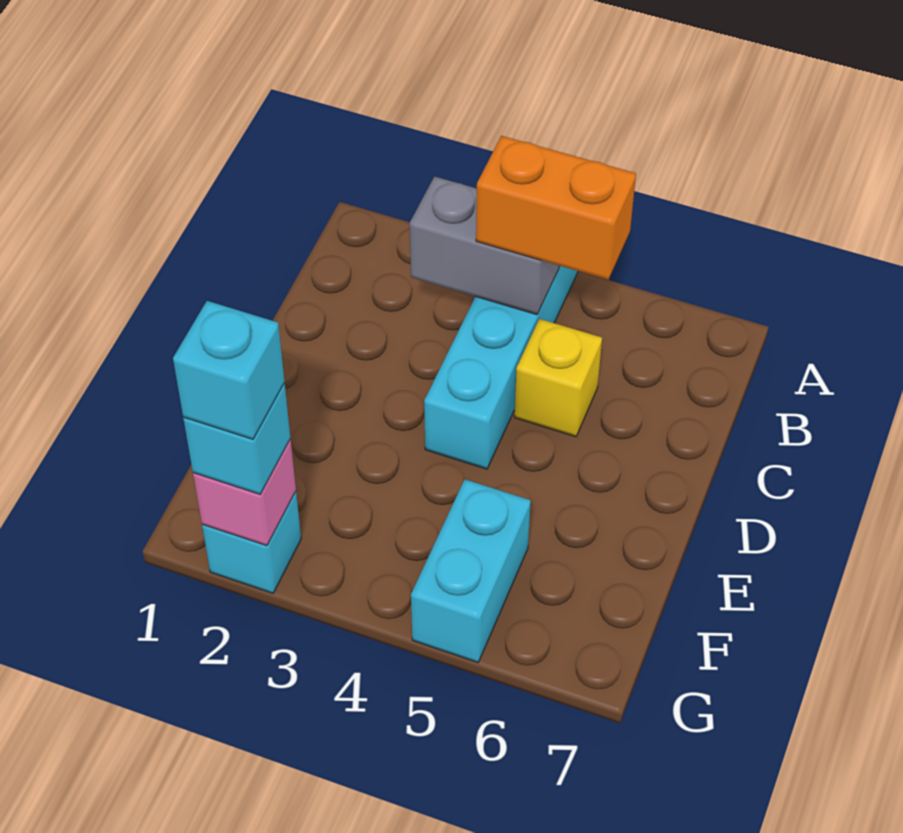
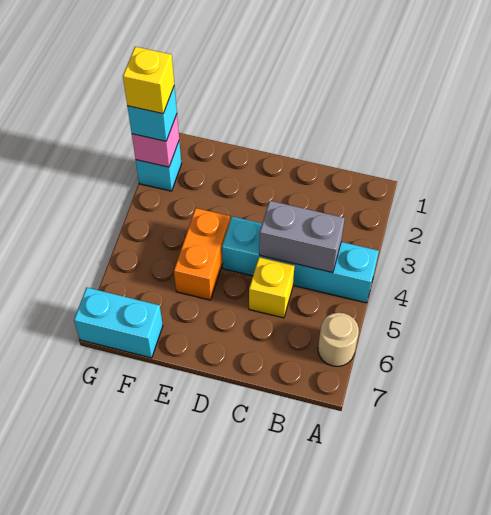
none -> tan 1x1 round brick [318,313,359,366]
grey 1x2 brick [410,176,559,315] -> grey 1x2 brick turned to [259,201,345,273]
orange 1x2 brick [476,136,636,280] -> orange 1x2 brick moved to [174,208,230,300]
cyan 1x2 brick [411,479,531,662] -> cyan 1x2 brick moved to [74,288,163,358]
cyan 1x1 brick [173,301,285,439] -> yellow 1x1 brick [123,47,174,114]

